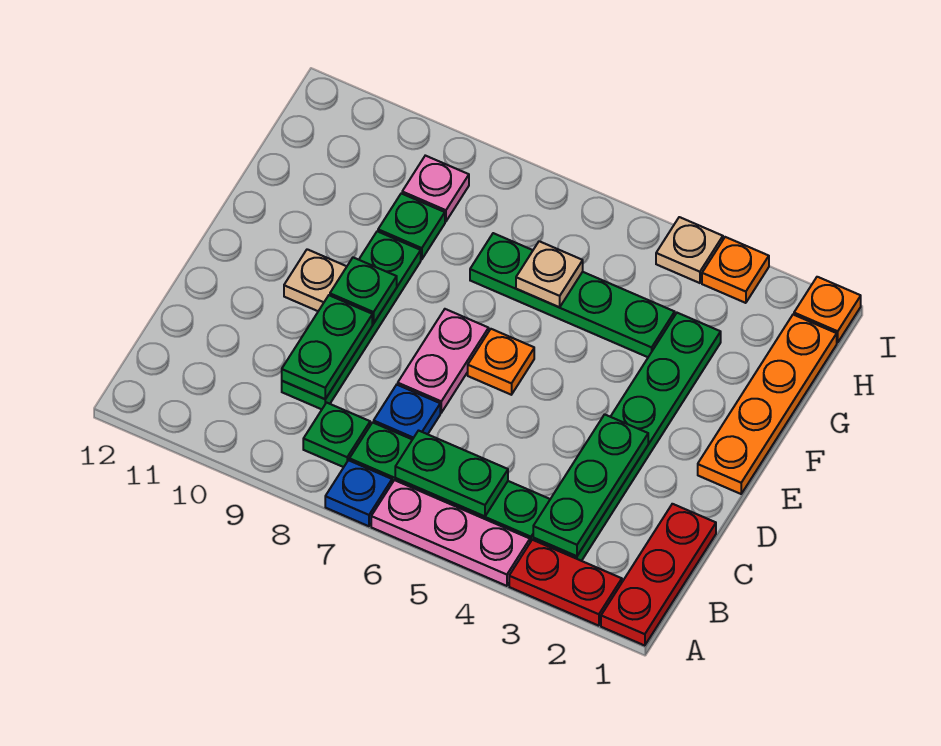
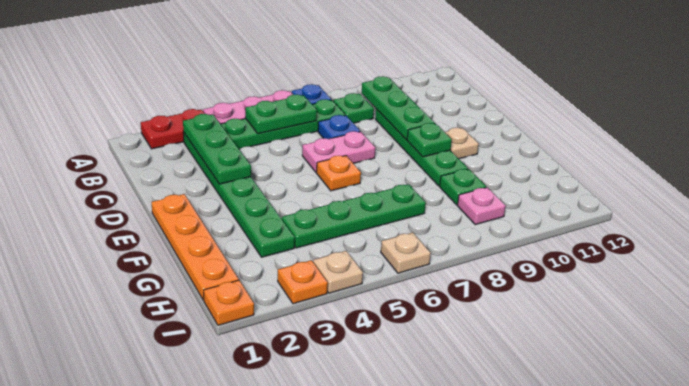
red 1x3 plate [601,504,716,646] -> none
green 1x2 plate [282,295,372,399] -> green 1x3 plate [362,76,435,140]
pink 1x2 plate [398,309,489,413] -> pink 1x2 plate turned to [302,131,375,172]
tan 1x1 plate [516,241,583,307] -> tan 1x1 plate moved to [381,232,431,273]

